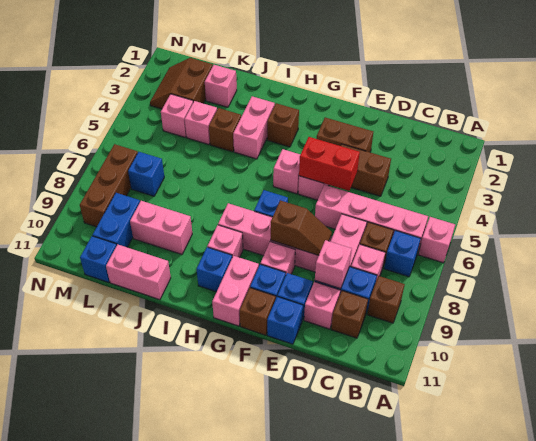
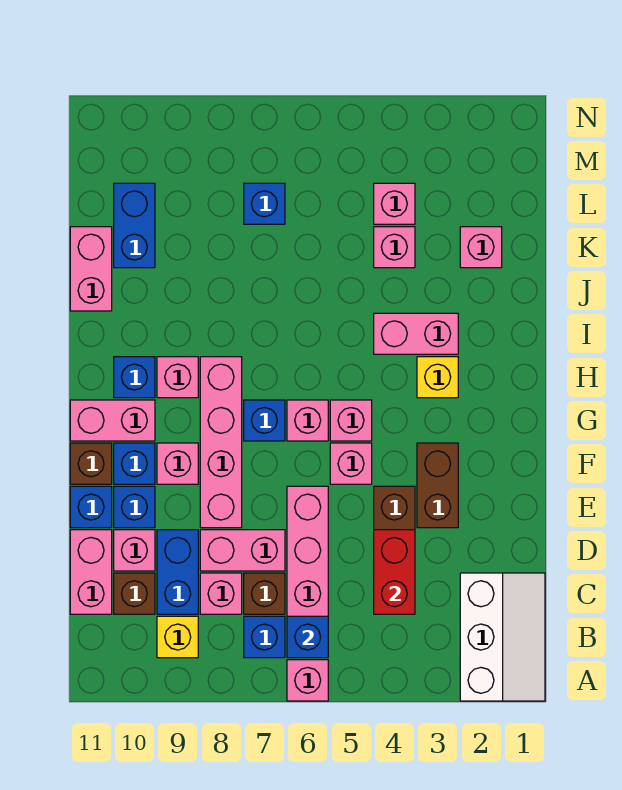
none -> white 2x3 slope [460,573,545,701]
brown 1x1 brick [367,276,405,323] -> yellow 1x1 brick [157,616,198,658]
pink 1x1 brick [315,240,352,289] -> pink 1x1 brick moved to [287,400,328,441]
red 1x2 brick [299,137,360,191] -> red 1x2 brick moved to [374,530,415,614]
brown 1x2 slope [271,200,332,255] -> none
brown 1x1 brick [267,103,299,147] -> yellow 1x1 brick [417,357,458,398]
brown 1x1 brick [209,108,241,152] -> none
pink 1x2 brick [130,201,192,254] -> pink 1x2 brick moved to [70,530,112,614]
brown 2x2 slope [150,58,213,109] -> none
blue 1x2 brick [93,193,140,247] -> blue 1x2 brick turned to [114,183,155,268]
blue 1x1 brick [80,236,117,283] -> blue 1x1 brick moved to [287,616,328,658]
brown 1x3 brick [80,144,138,227] -> none

